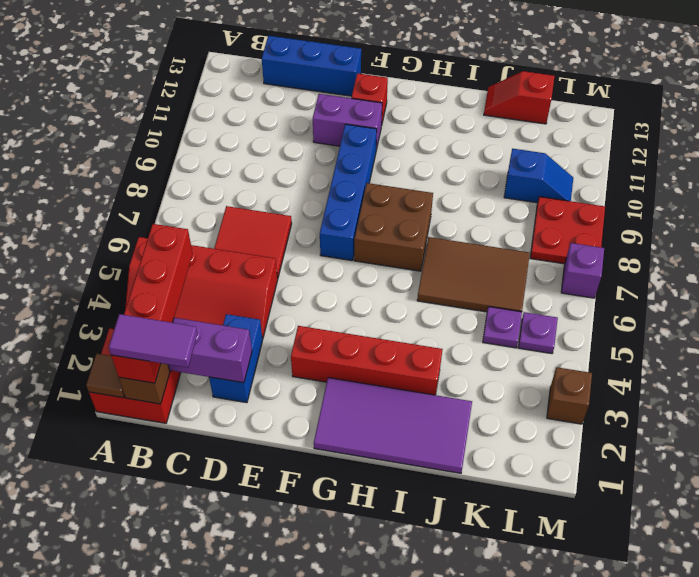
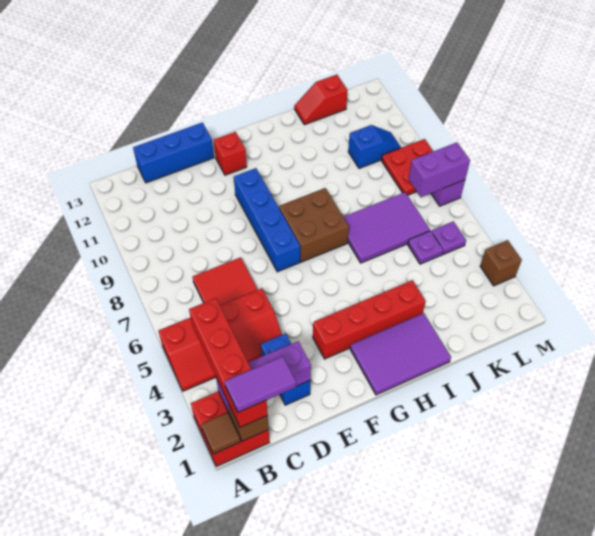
purple 1x2 brick [313,94,382,150] -> purple 1x2 brick moved to [409,142,470,197]
purple 2x4 tile [314,378,472,473] -> purple 2x3 tile [350,313,451,395]
brown 2x3 tile [417,237,530,312] -> purple 2x3 tile [344,192,430,263]

